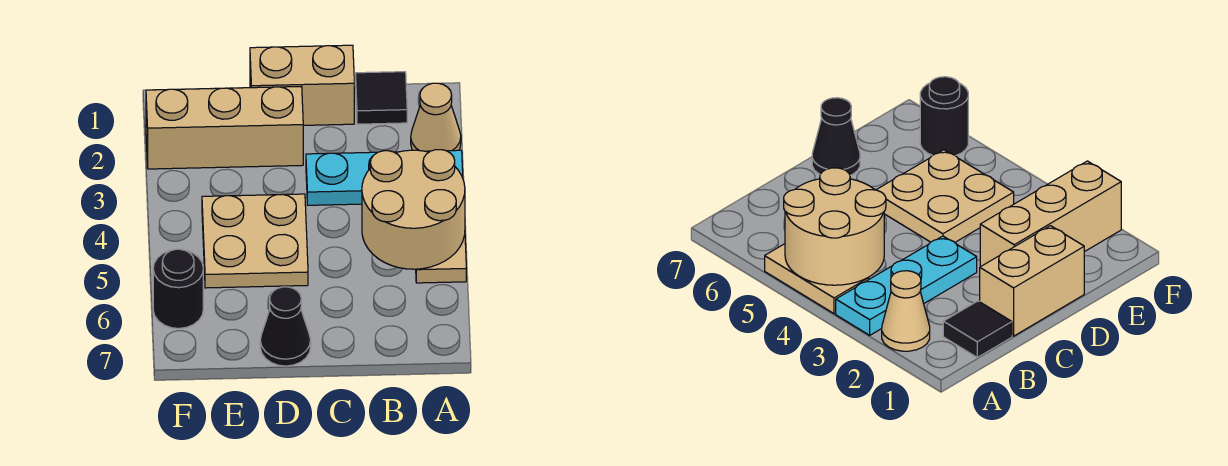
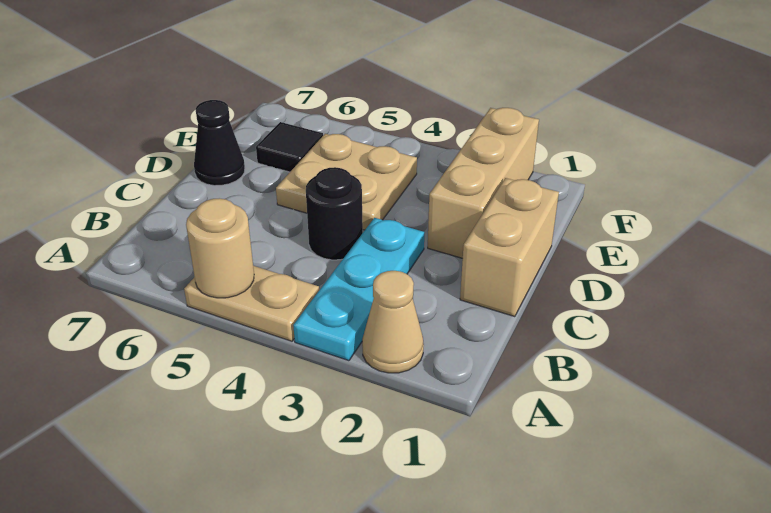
tan 2x2 round brick [362,150,465,269] -> tan 1x1 round brick [186,198,254,298]
black 1x1 tile [355,72,407,124] -> black 1x1 tile moved to [256,122,323,172]
black 1x1 round brick [153,249,203,328] -> black 1x1 round brick moved to [306,167,363,260]

